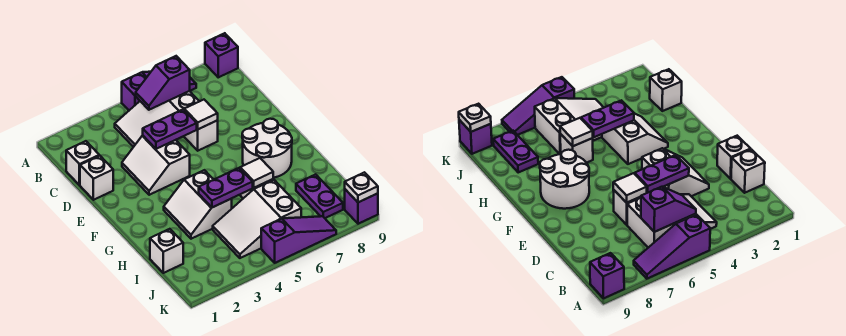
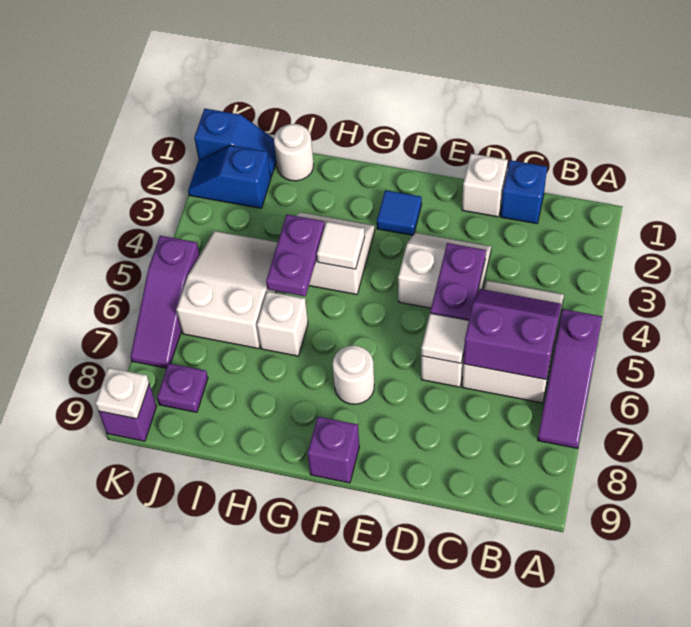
purple 1x1 brick [205,33,238,77] -> purple 1x1 brick moved to [308,417,359,483]
purple 1x2 slope [136,56,190,110] -> purple 2x2 slope [463,289,561,379]
white 1x1 brick [66,141,99,185] -> blue 1x1 brick [501,160,547,224]
none -> blue 1x1 tile [377,190,422,235]
white 2x2 round brick [242,119,292,178] -> white 1x1 round brick [333,346,374,404]
white 1x1 tile [240,158,273,188] -> white 1x1 tile moved to [317,221,365,269]
white 1x1 brick [150,229,183,273] -> white 1x1 round brick [274,124,314,181]
purple 1x2 plate [296,174,343,218] -> purple 1x1 plate [157,363,208,412]
none -> blue 1x2 slope [194,109,276,177]
none -> blue 1x2 slope [188,145,271,208]

